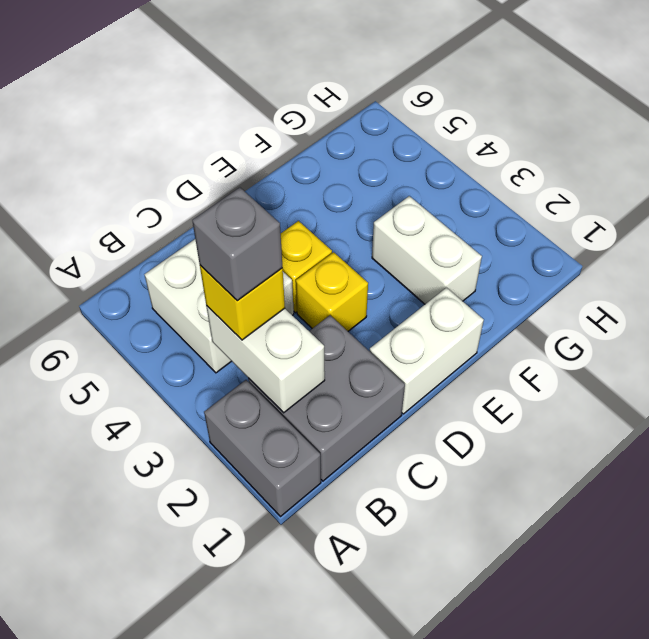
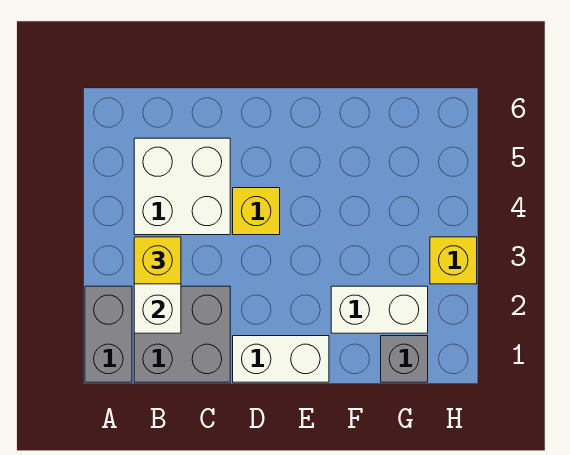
grey 1x1 brick [192,187,283,301] -> grey 1x1 brick moved to [381,336,428,382]
yellow 1x1 brick [296,252,368,331] -> yellow 1x1 brick moved to [430,237,477,284]
white 1x2 brick [372,196,482,304] -> white 1x2 brick turned to [331,286,428,333]

